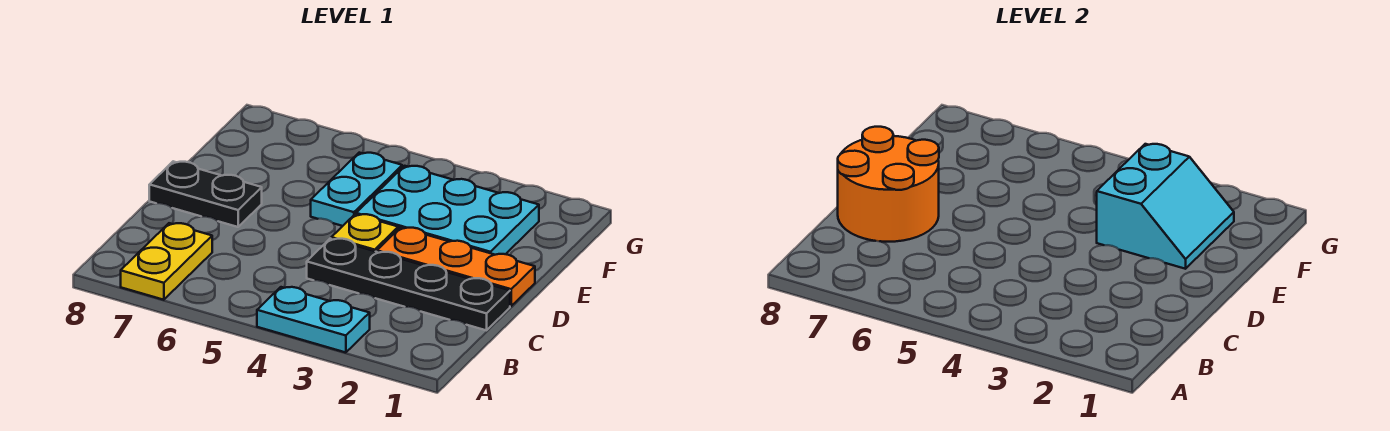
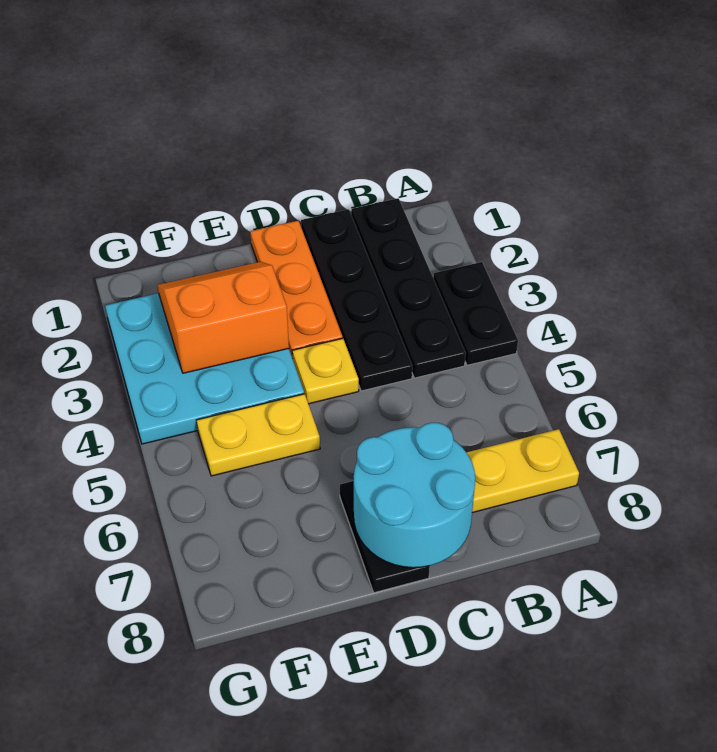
cyan 1x2 plate [257,287,370,353] -> black 1x2 plate [433,262,518,365]
none -> black 1x4 plate [351,198,466,378]
orange 2x2 round brick [838,127,939,242] -> cyan 2x2 round brick [354,423,475,568]
cyan 2x3 plate [356,166,539,255] -> cyan 3x3 plate [105,293,304,444]
cyan 2x2 slope [1097,144,1234,269] -> orange 2x2 slope [157,262,289,373]
cyan 1x2 plate [311,153,402,226] -> yellow 1x2 plate [197,394,320,476]

